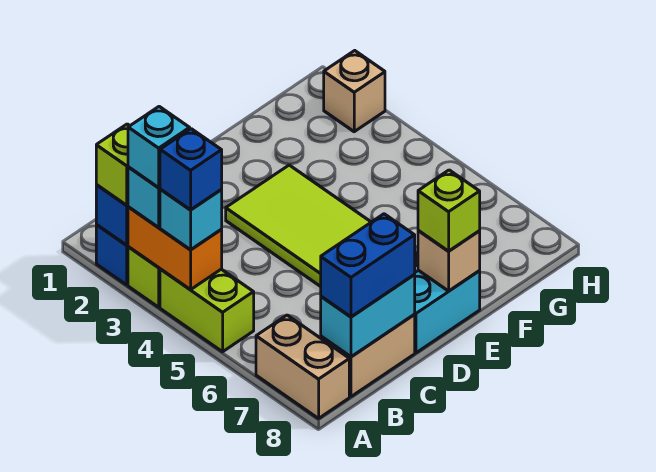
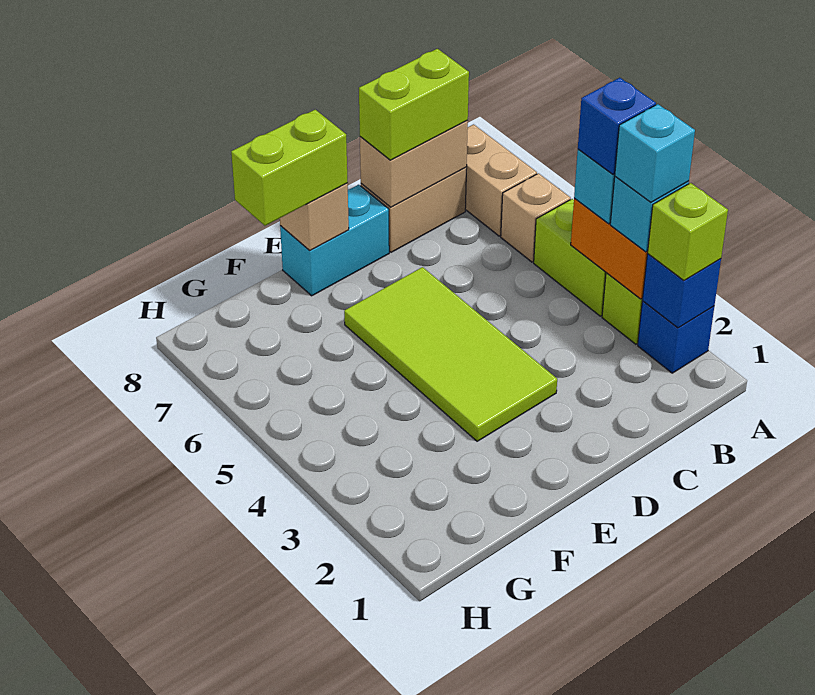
cyan 1x2 brick [321,275,415,357] -> tan 1x2 brick [360,120,468,207]
blue 1x2 brick [321,214,415,317] -> lime 1x2 brick [359,49,469,160]
lime 1x1 brick [418,170,480,251] -> lime 1x2 brick [231,110,348,226]
tan 1x1 brick [324,51,385,132] -> tan 1x1 brick moved to [501,173,571,262]

